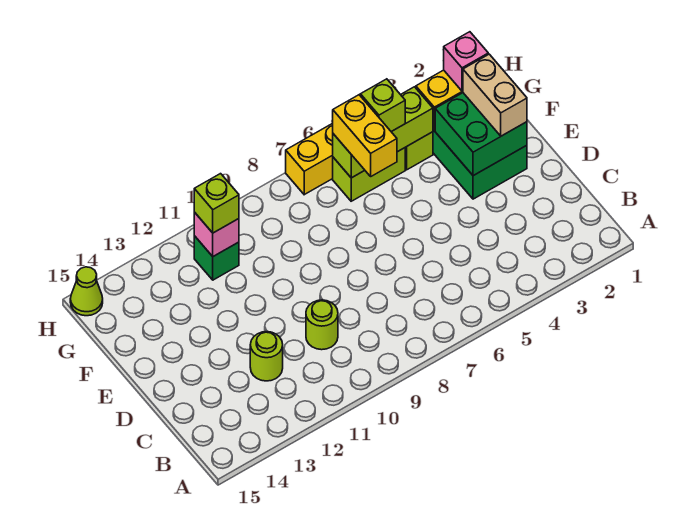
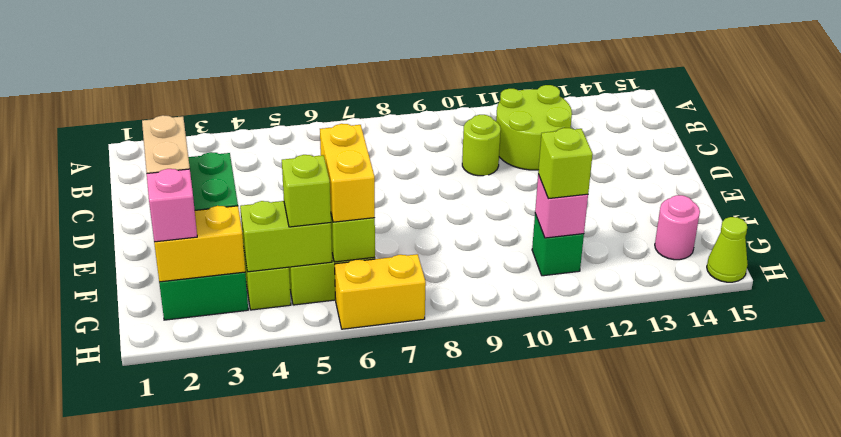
lime 1x1 round brick [250,332,283,381] -> lime 2x2 round brick [496,85,572,170]
none -> pink 1x1 round brick [655,195,700,260]

